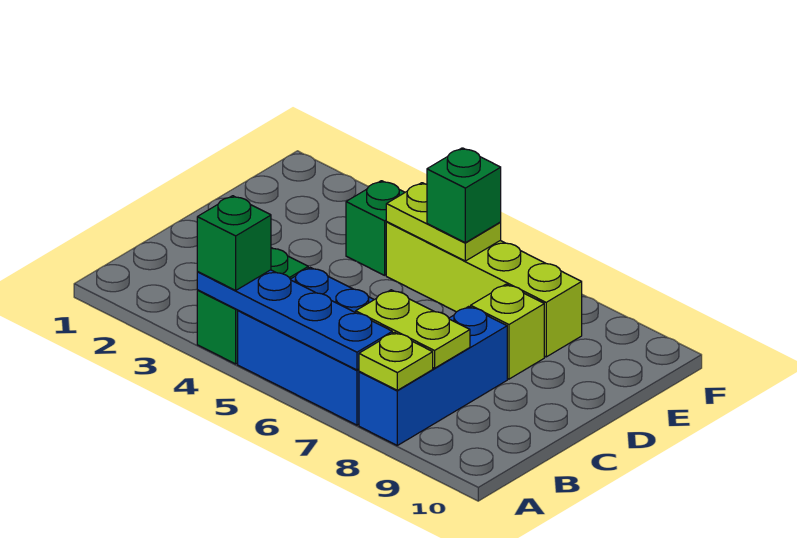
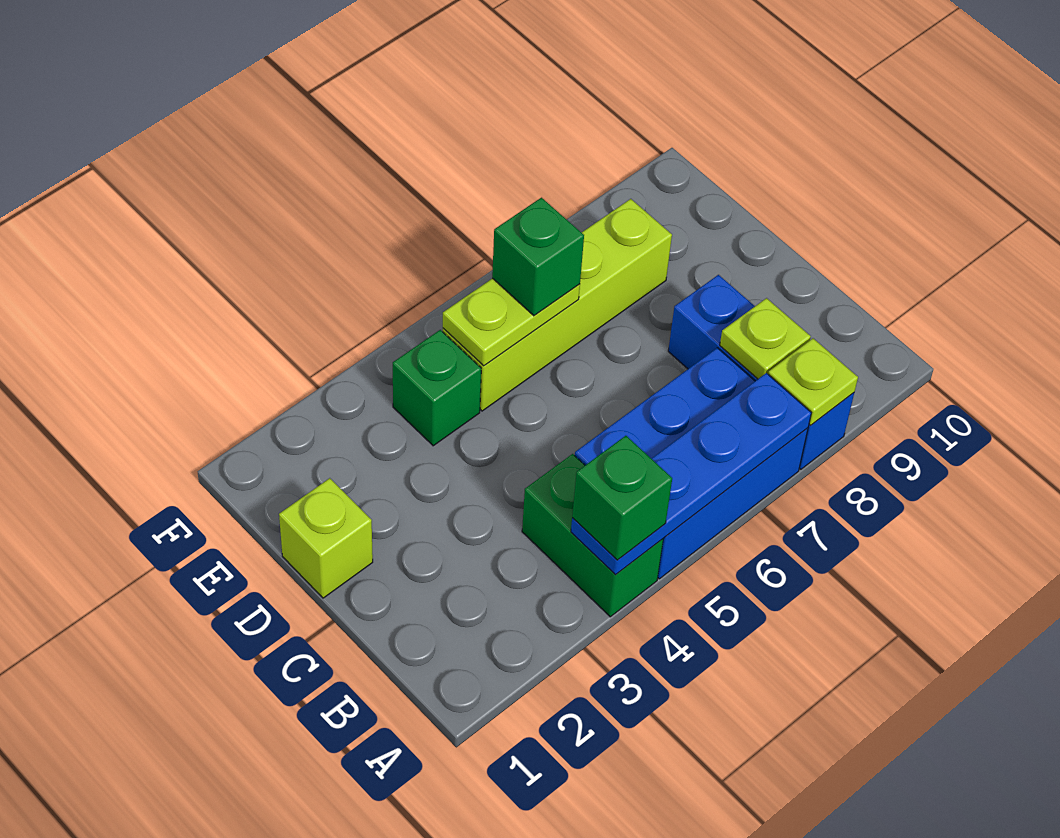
lime 1x2 plate [356,290,470,368] -> lime 1x1 plate [720,298,811,379]
lime 1x1 brick [471,284,544,379] -> lime 1x1 brick moved to [279,478,373,598]

